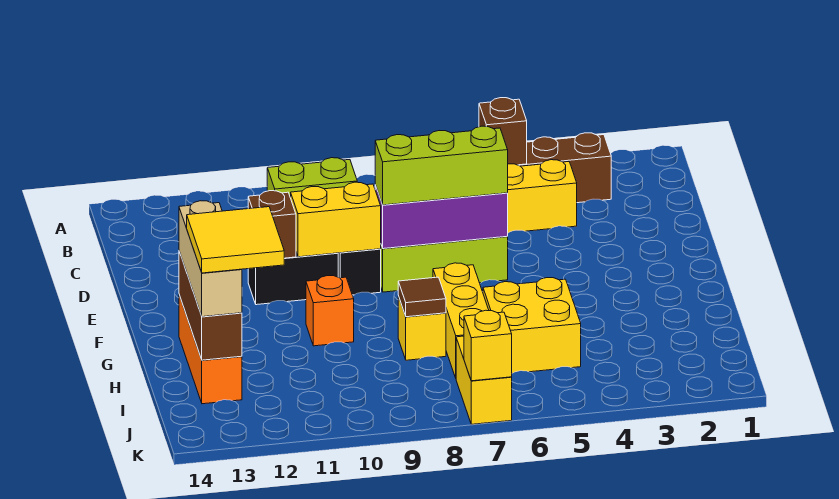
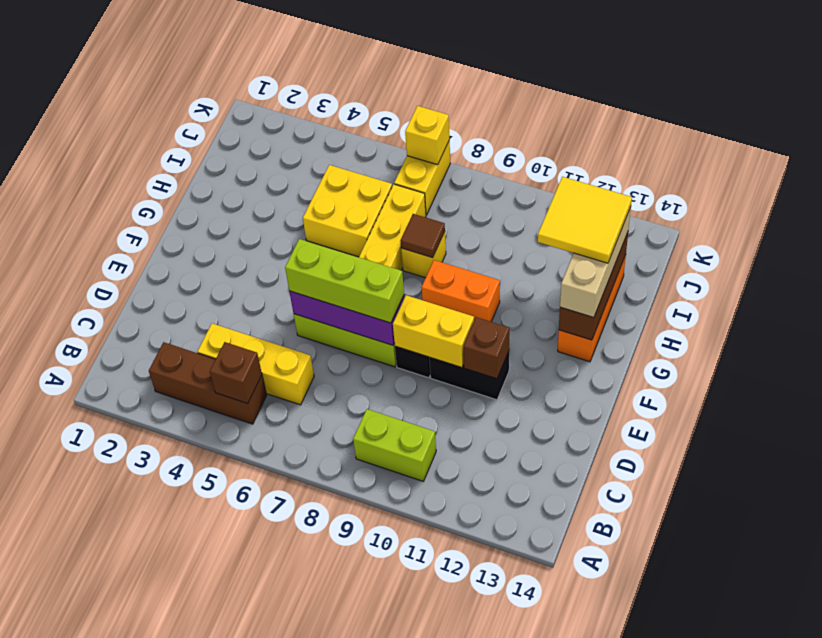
orange 1x1 brick [306,276,354,346] -> orange 1x2 brick [422,260,500,322]

